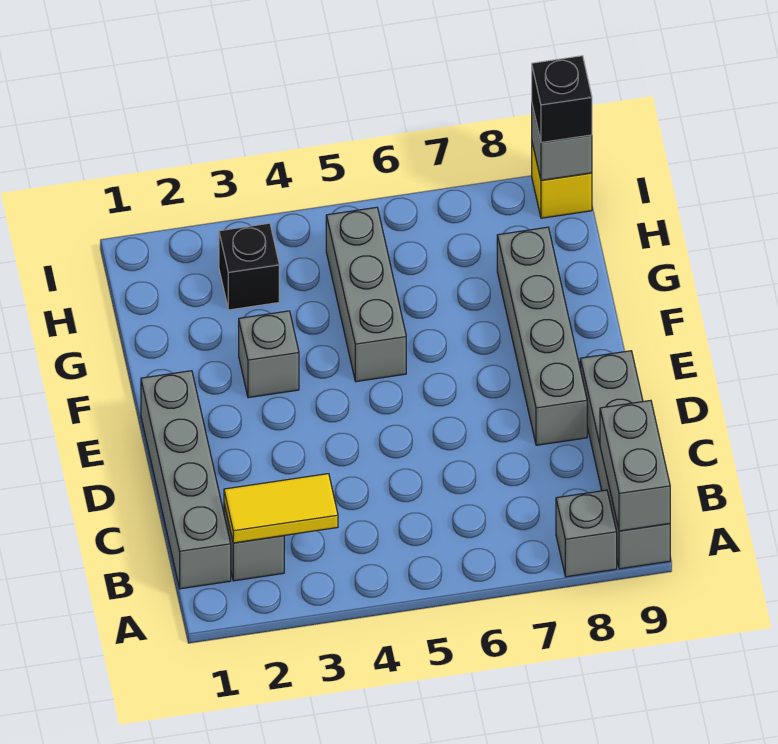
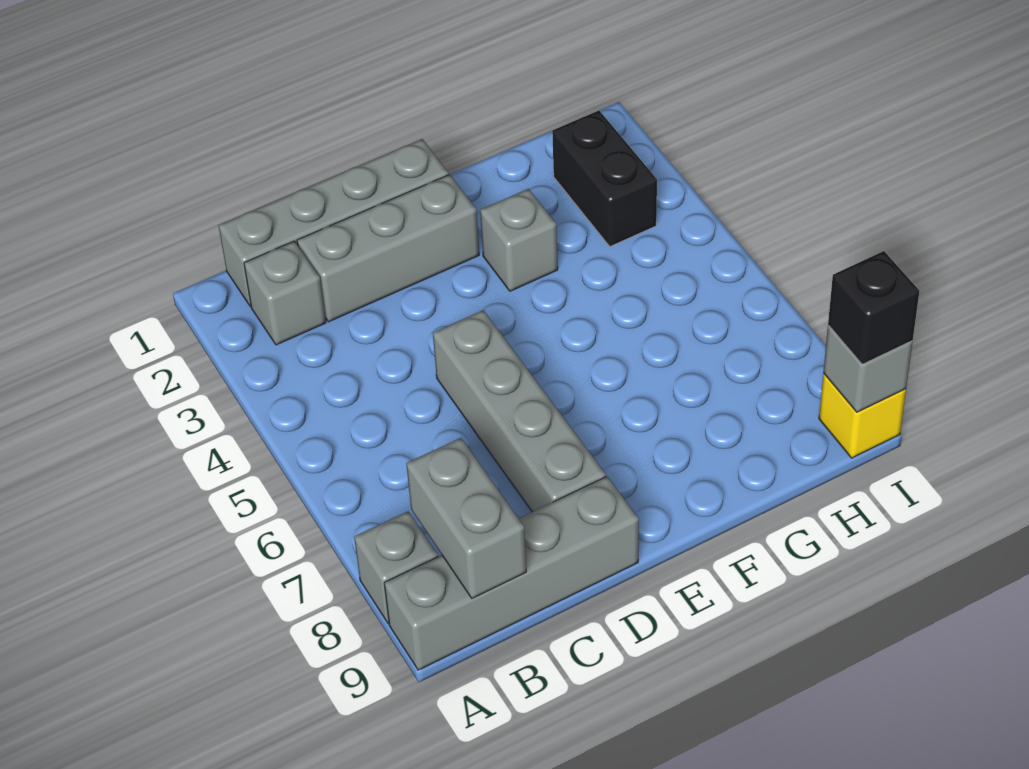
grey 1x2 brick [600,400,670,531] -> grey 1x2 brick turned to [406,438,526,598]
yellow 1x2 tile [224,474,338,543] -> none
grey 1x4 brick [497,227,587,445] -> grey 1x4 brick turned to [433,310,606,512]
grey 1x3 brick [326,207,406,382] -> grey 1x3 brick moved to [297,174,479,322]
black 1x1 brick [219,223,279,310] -> black 1x2 brick [552,111,657,247]

